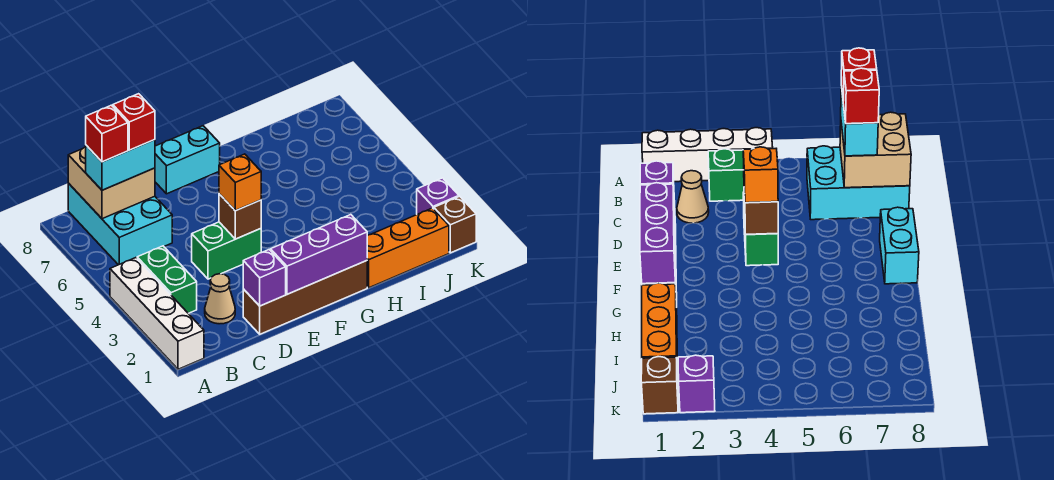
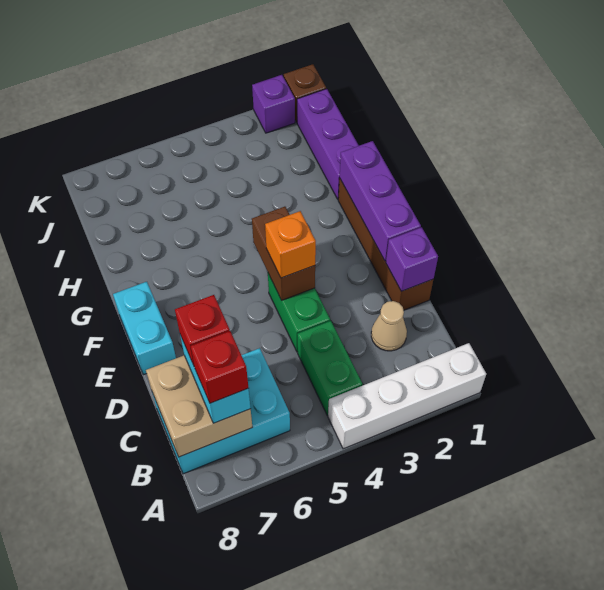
green 1x2 brick [137,246,197,313] -> green 1x2 brick turned to [297,321,362,415]
brown 1x1 brick [219,194,261,239] -> brown 1x2 brick [252,207,315,300]
orange 1x3 brick [367,208,449,288] -> purple 1x3 brick [297,89,359,199]

